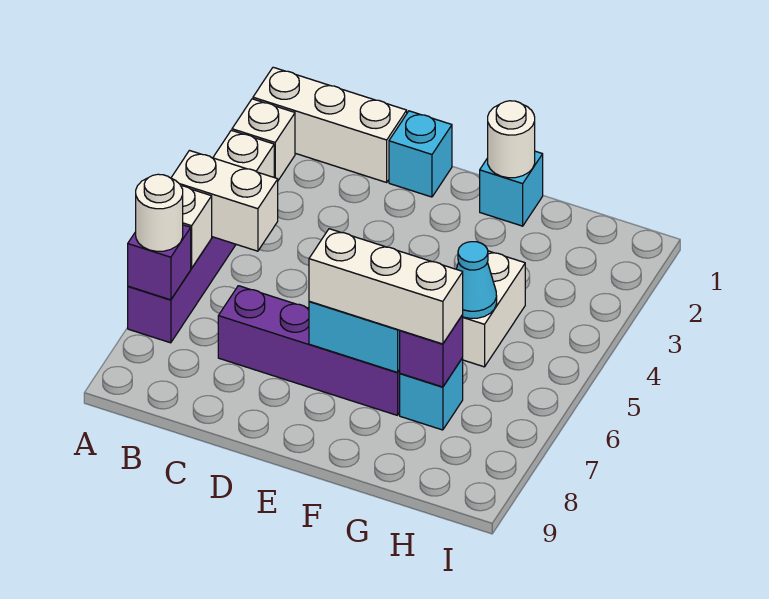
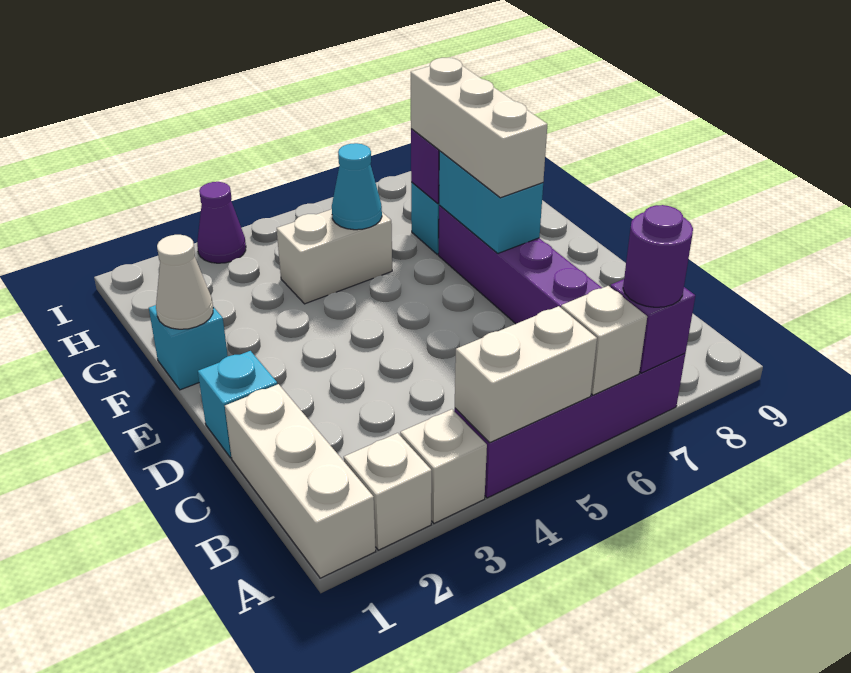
white 1x2 brick [171,151,278,251] -> white 1x2 brick turned to [455,306,597,442]
white 1x1 round brick [136,174,183,251] -> purple 1x1 round brick [623,205,693,307]
white 1x1 round brick [488,101,535,178] -> white 1x1 cone [156,235,213,329]
none -> purple 1x1 cone [197,182,246,263]

